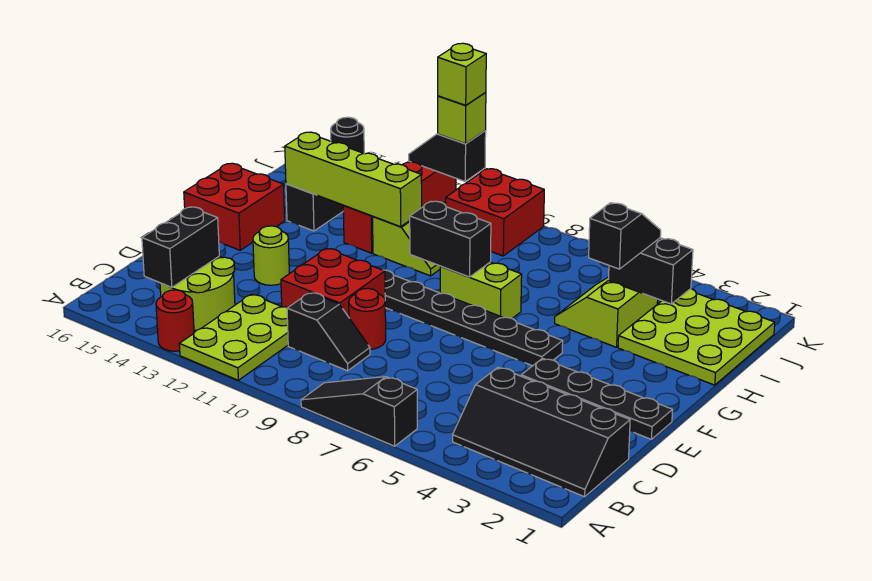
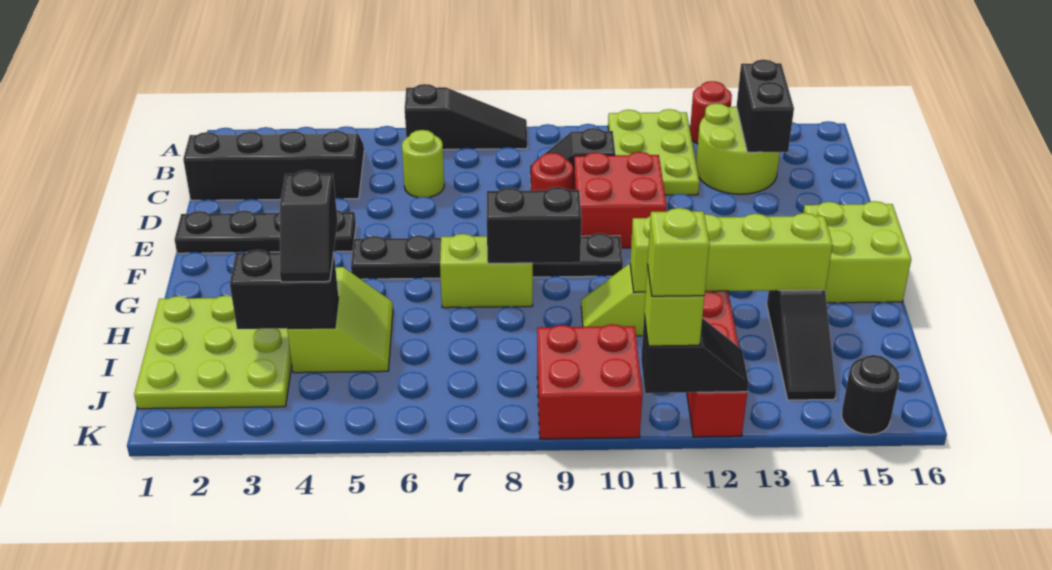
lime 1x1 round brick [253,226,289,285] -> lime 1x1 round brick moved to [402,130,444,197]
red 2x2 brick [184,163,285,250] -> lime 2x2 brick [803,201,911,303]

